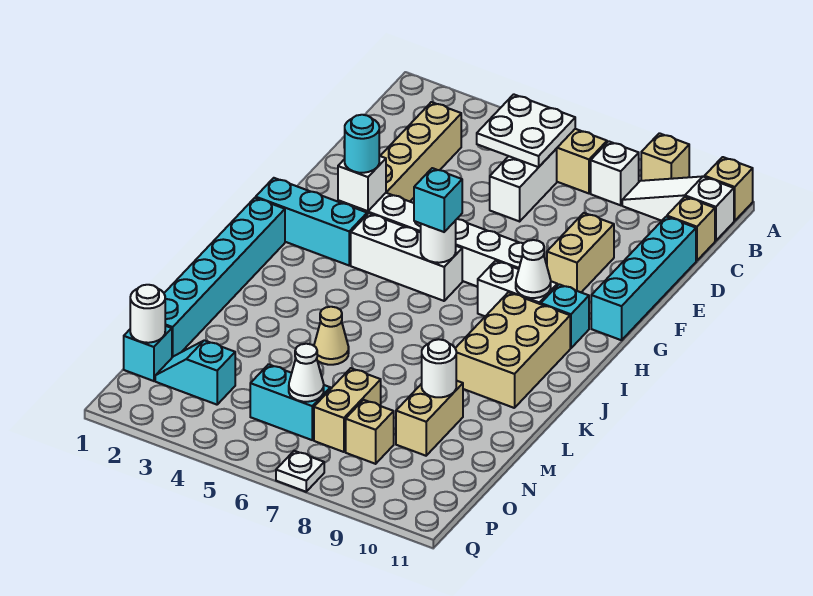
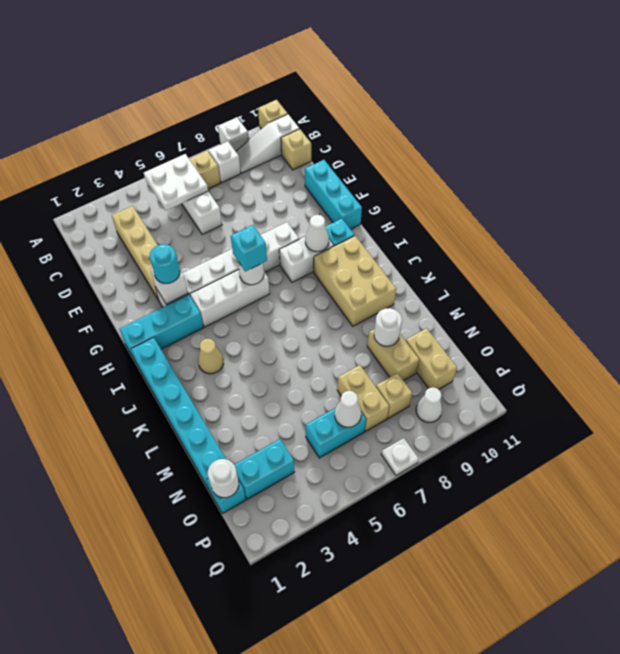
tan 1x1 brick [641,133,689,181] -> white 1x1 brick [218,117,249,151]
cyan 1x4 brick [591,217,696,340] -> cyan 1x3 brick [305,160,362,229]
tan 1x2 brick [547,213,614,292] -> tan 1x2 brick moved to [406,328,457,390]
tan 1x1 cone [314,307,349,365] -> tan 1x1 cone moved to [198,339,223,374]
cyan 1x2 slope [155,340,235,405] -> cyan 1x2 brick [234,439,295,499]
none -> white 1x1 cone [416,387,442,423]

